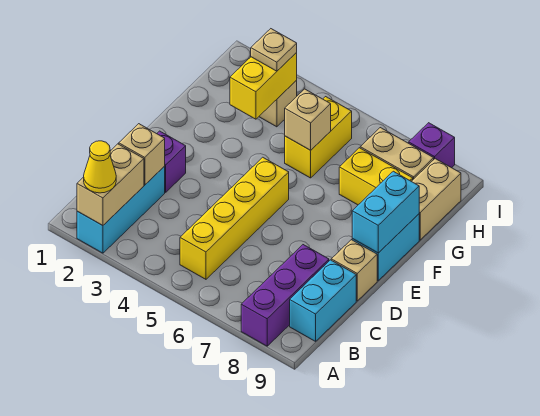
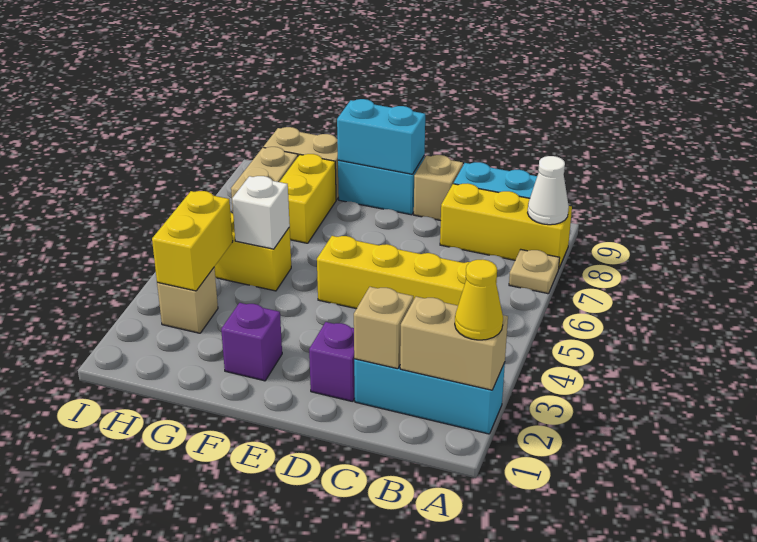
purple 1x3 brick [241,245,329,346] -> yellow 1x3 brick [440,183,572,268]
none -> white 1x1 cone [528,156,569,225]
yellow 1x2 brick [230,53,297,119] -> yellow 1x2 brick turned to [152,191,233,291]
tan 1x1 brick [285,89,331,150] -> white 1x1 brick [232,176,290,249]
tan 1x1 plate [251,29,297,71] -> tan 1x1 plate moved to [509,250,560,294]
purple 1x1 brick [409,123,455,168] -> purple 1x1 brick moved to [221,303,282,381]

